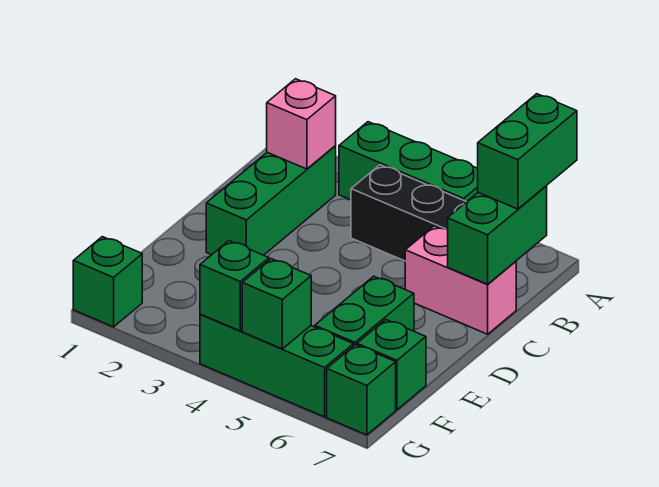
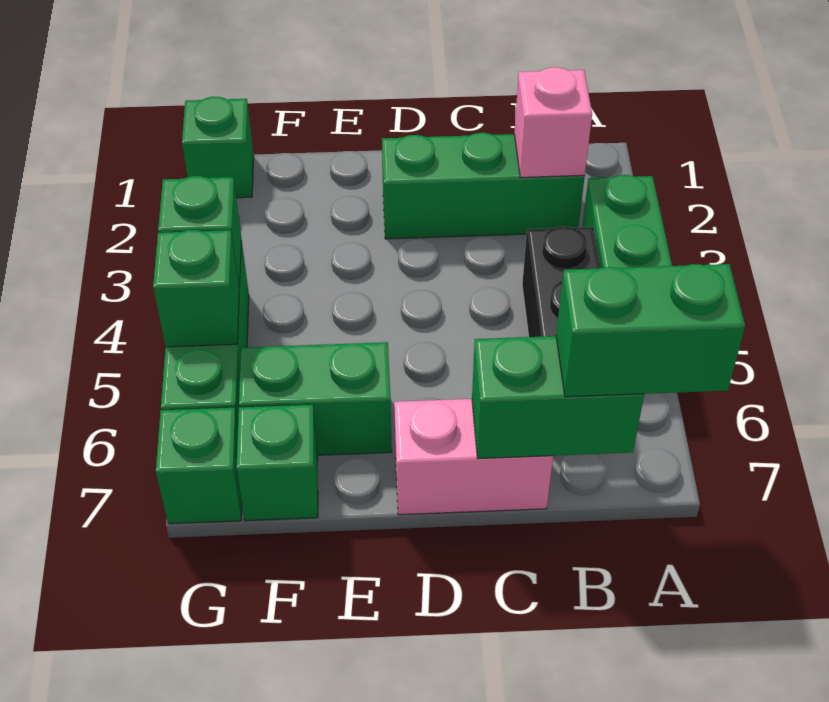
pink 1x2 brick [405,226,516,334] -> pink 1x2 brick turned to [394,399,553,515]

